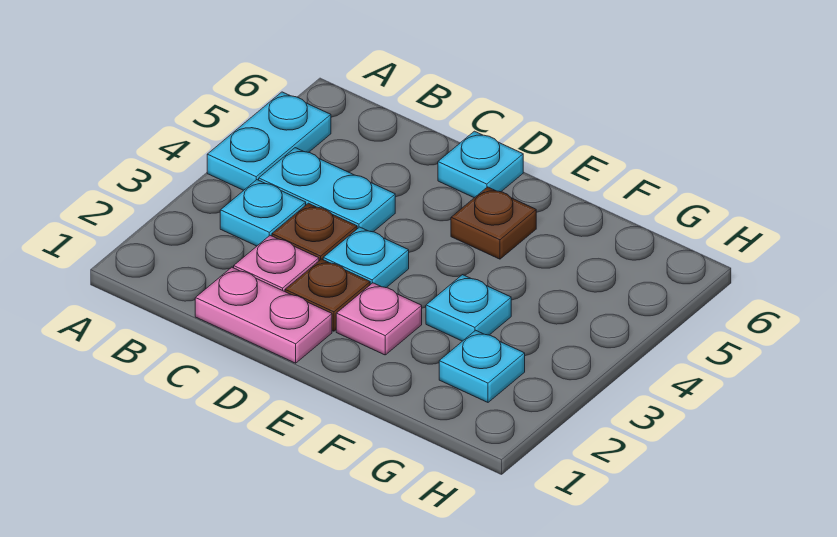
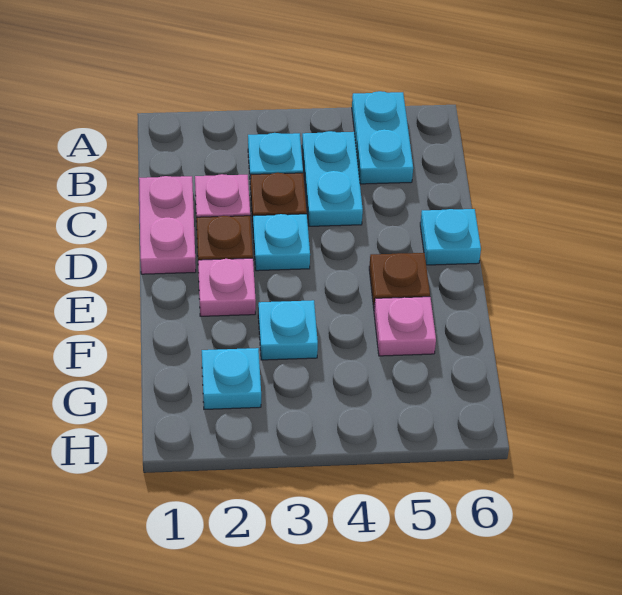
cyan 1x2 plate [207,92,331,190] -> cyan 1x2 plate turned to [352,91,413,184]
none -> pink 1x1 plate [374,297,436,356]

